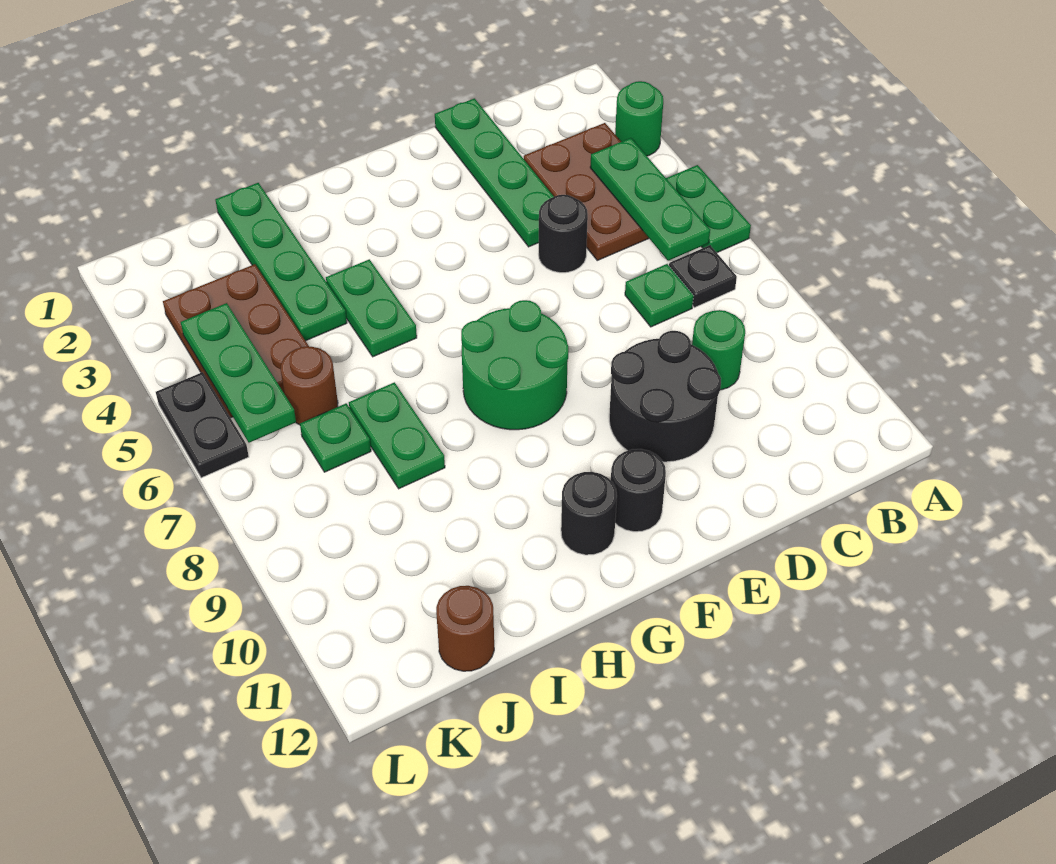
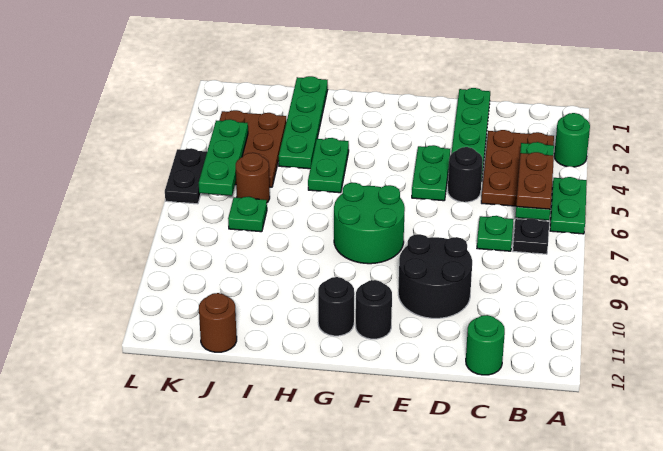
none -> brown 1x2 plate [516,152,554,209]
green 1x1 round brick [692,310,745,390] -> green 1x1 round brick moved to [466,315,505,375]
green 1x2 plate [349,382,445,489] -> green 1x2 plate moved to [412,145,450,201]

